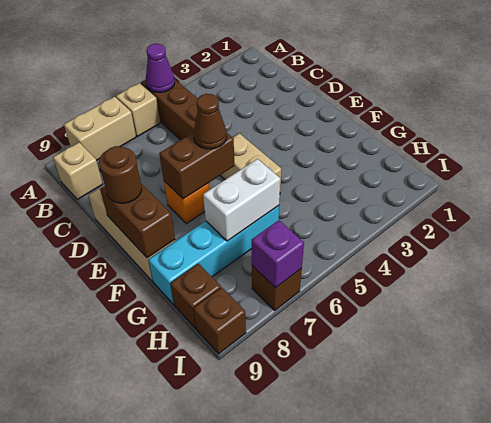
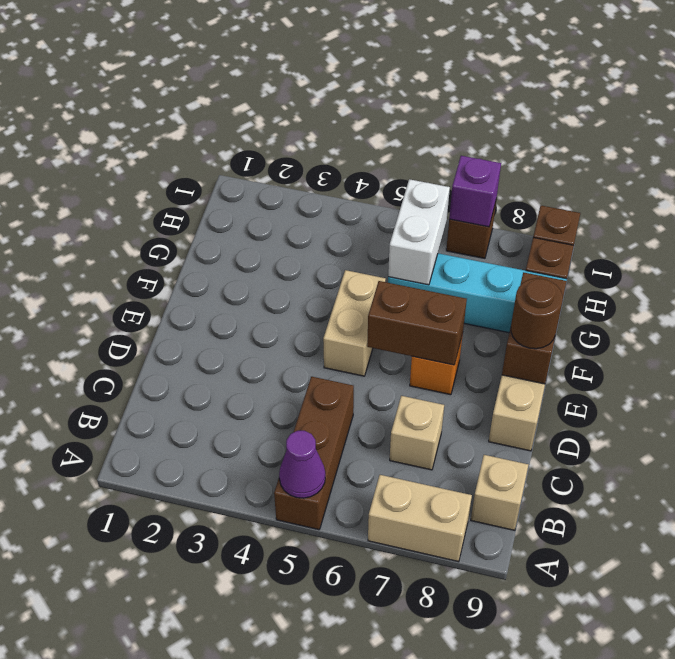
tan 1x1 brick [116,83,160,136] -> tan 1x1 brick moved to [390,396,444,470]
brown 1x1 cone [193,94,227,149] -> none
white 1x2 brick [203,159,280,241] -> white 1x2 brick turned to [388,179,450,285]

